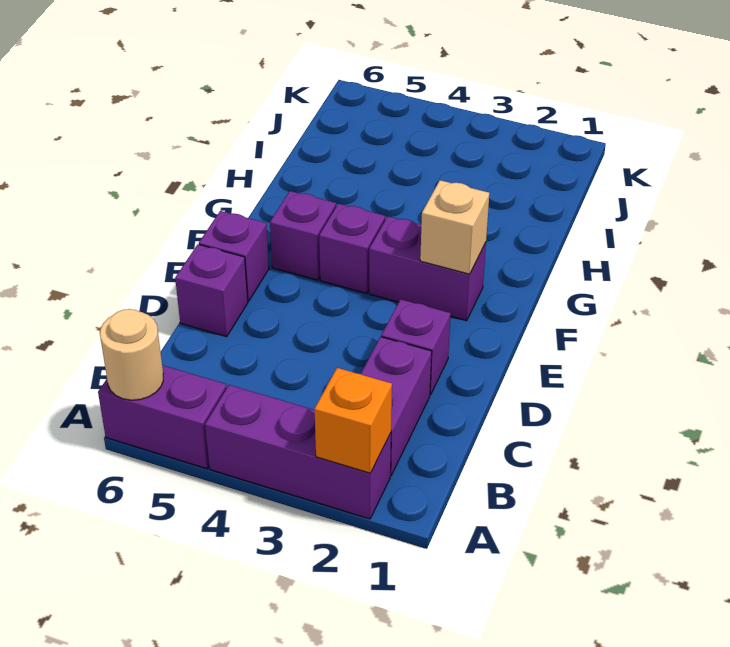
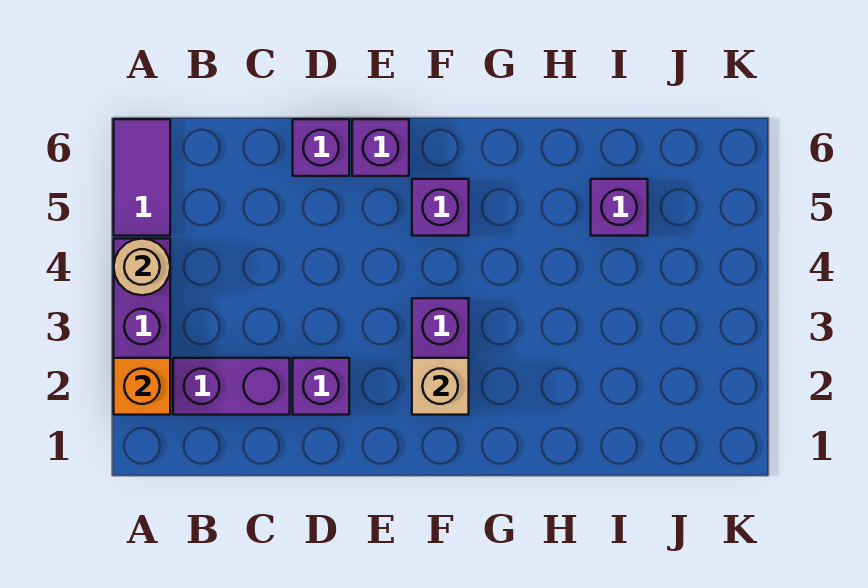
purple 1x2 brick [98,365,227,469] -> purple 1x2 tile [114,119,170,236]
tan 1x1 round brick [100,309,163,400] -> tan 1x1 round brick moved to [114,239,170,295]
purple 1x1 brick [319,204,385,294] -> purple 1x1 brick moved to [591,179,648,236]

